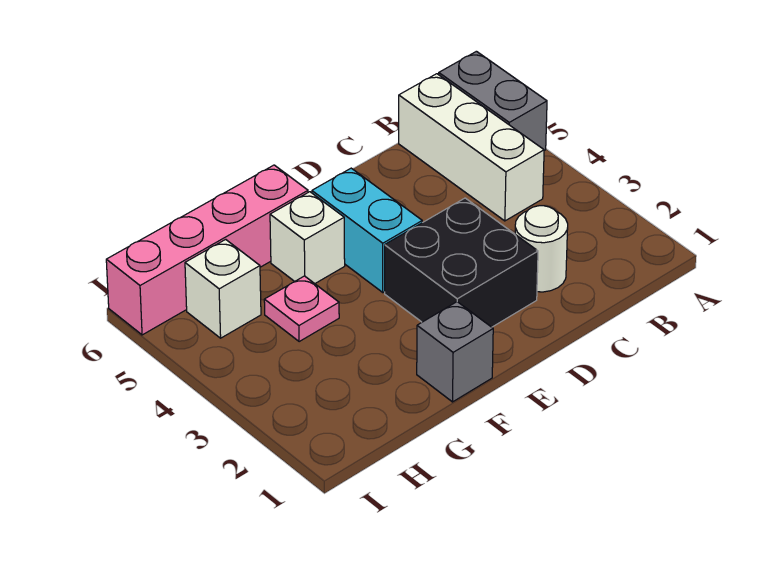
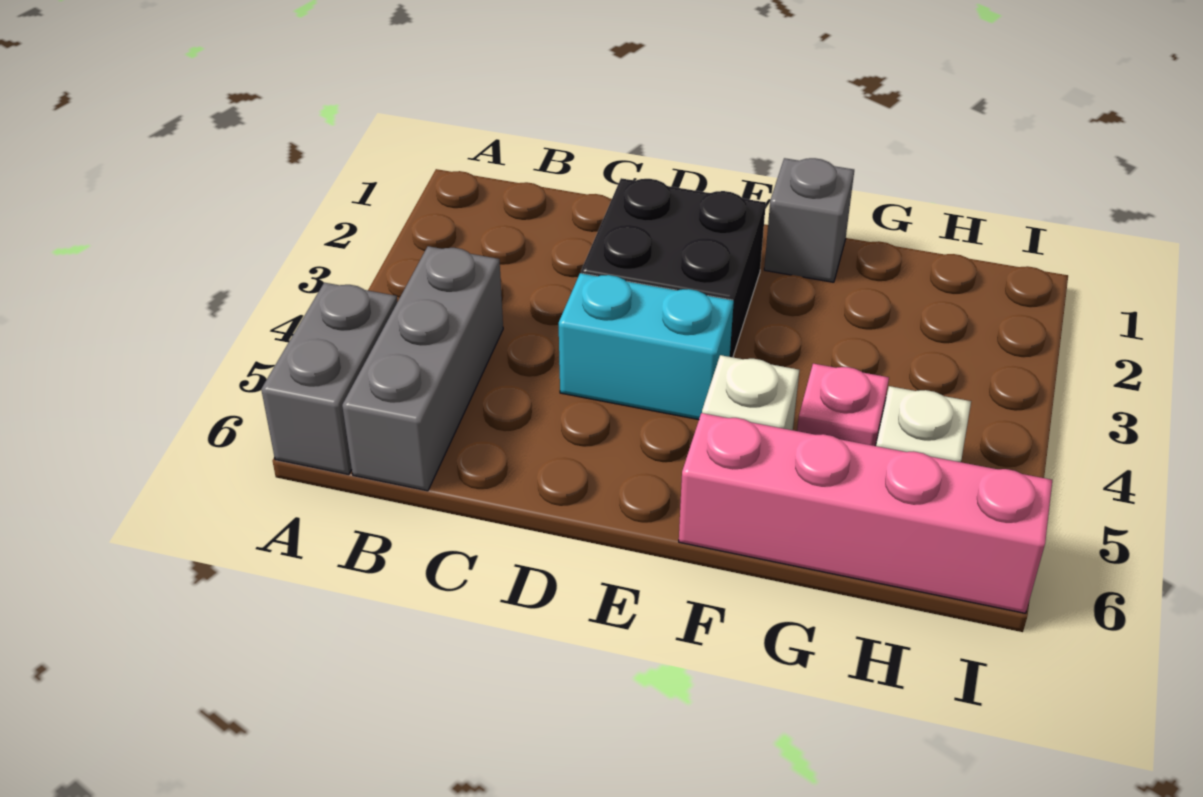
white 1x3 brick [399,74,544,221] -> grey 1x3 brick [342,246,503,491]
white 1x1 round brick [515,206,568,292] -> none
cyan 1x2 brick [312,168,422,292] -> cyan 1x2 brick turned to [559,273,734,420]

